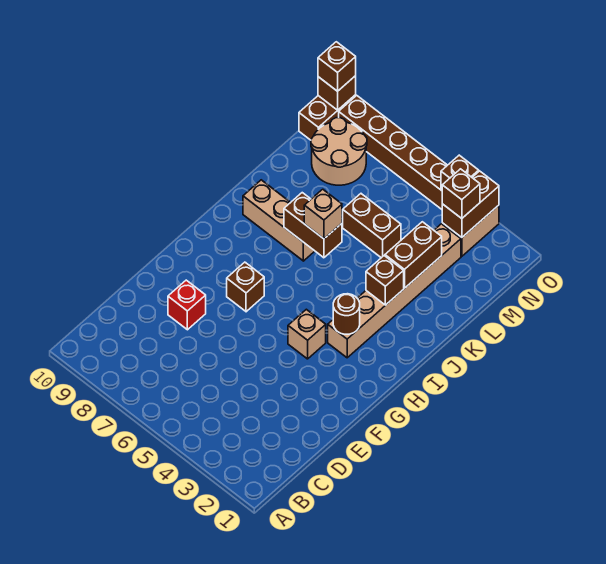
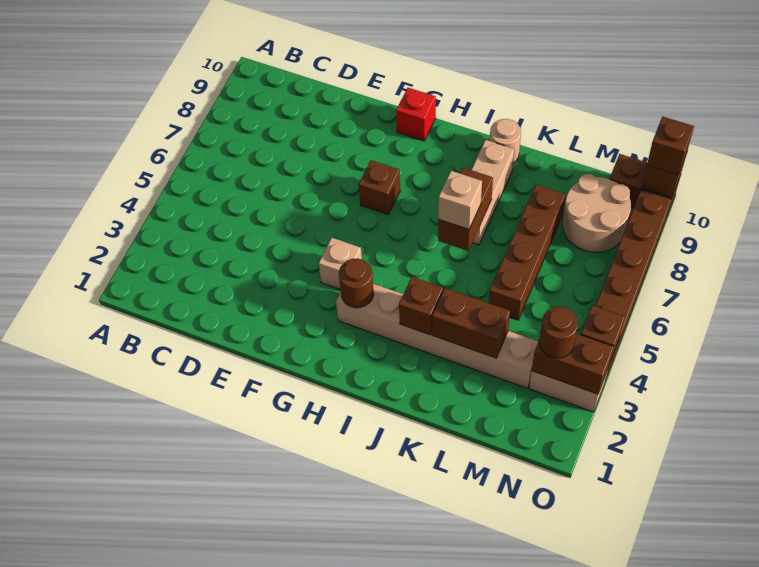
red 1x1 brick [168,280,206,330] -> red 1x1 brick moved to [396,88,436,141]
none -> tan 1x1 round brick [490,119,521,163]
brown 1x2 brick [343,194,401,258] -> brown 1x4 brick [489,185,565,320]
brown 1x1 brick [442,169,480,218] -> brown 1x1 round brick [539,307,578,358]

